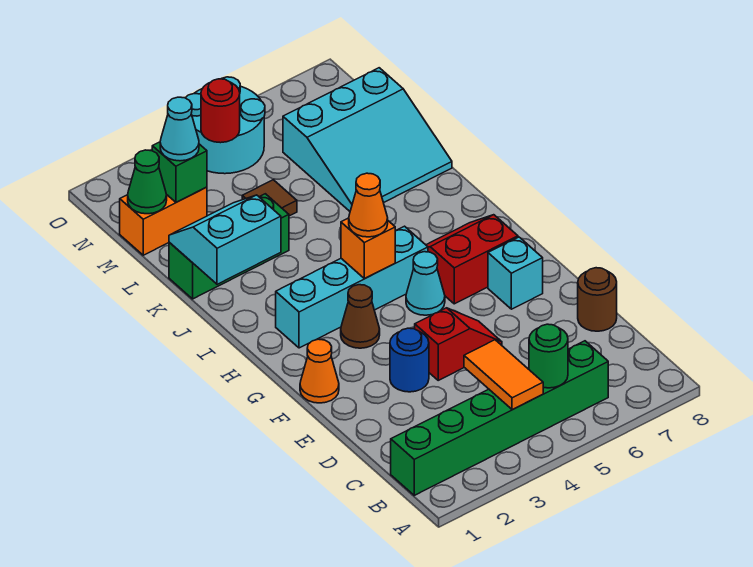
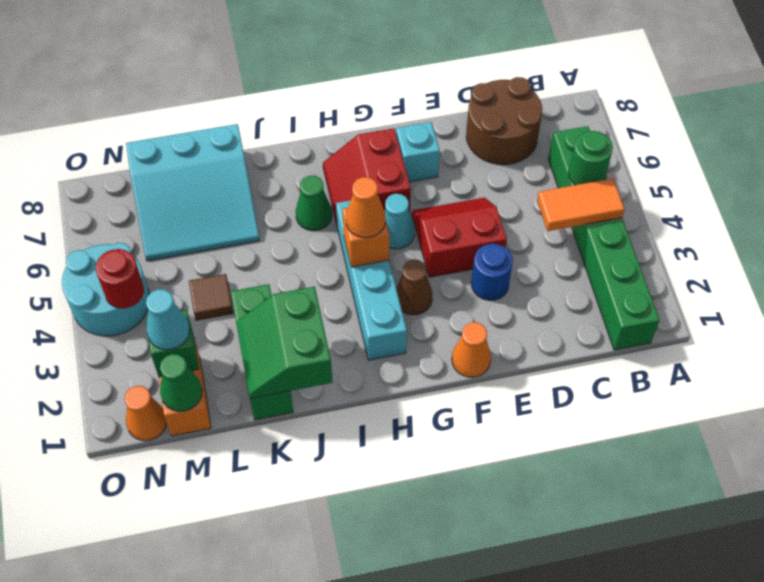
brown 1x1 round brick [578,268,617,331] -> brown 2x2 round brick [466,77,542,165]
red 1x2 slope [415,308,502,380] -> red 2x2 slope [412,198,507,277]
none -> green 1x1 cone [296,176,332,231]
cyan 2x2 slope [169,195,281,284] -> green 2x2 slope [236,287,333,399]
cyan 3x3 slope [283,68,452,211] -> cyan 3x3 slope turned to [126,124,260,261]
none -> orange 1x1 cone [124,386,167,441]

